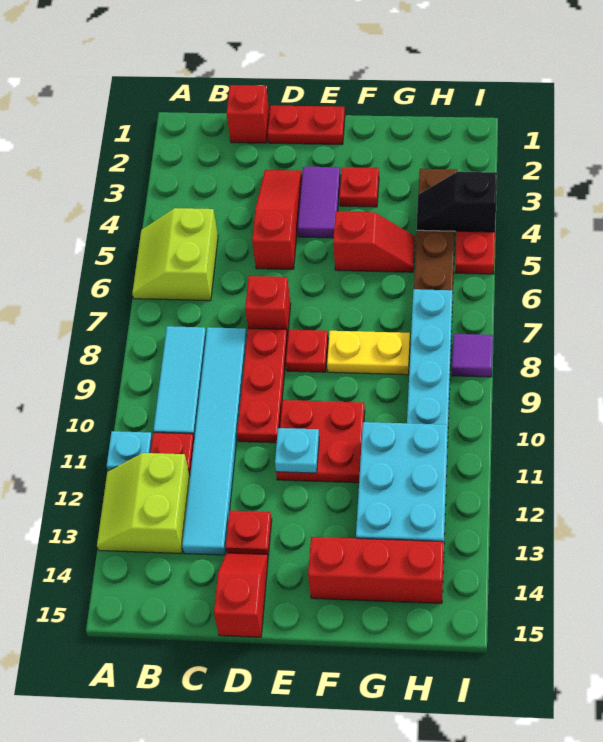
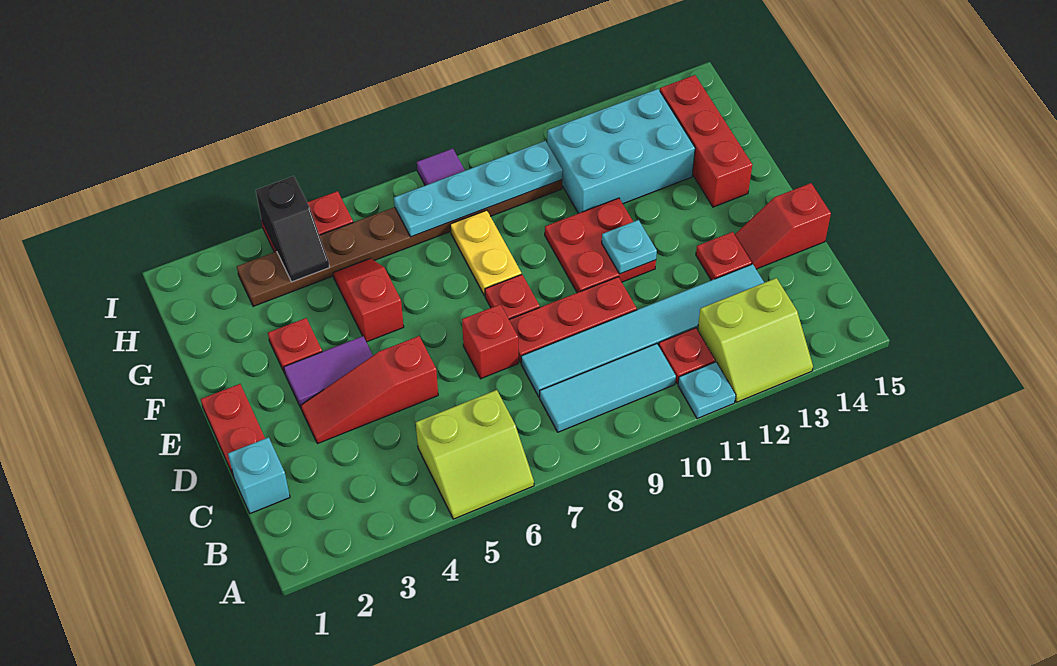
red 1x1 brick [227,85,270,143] -> cyan 1x1 brick [228,437,290,513]

